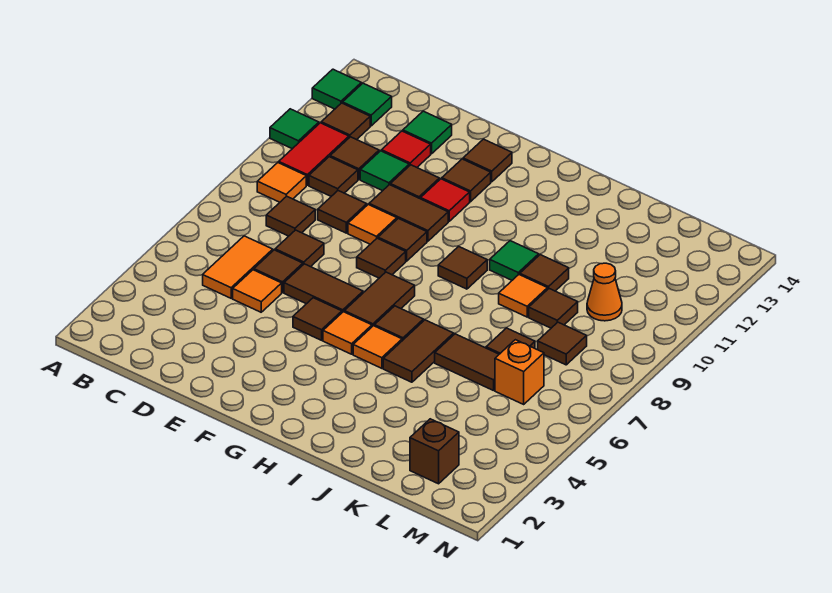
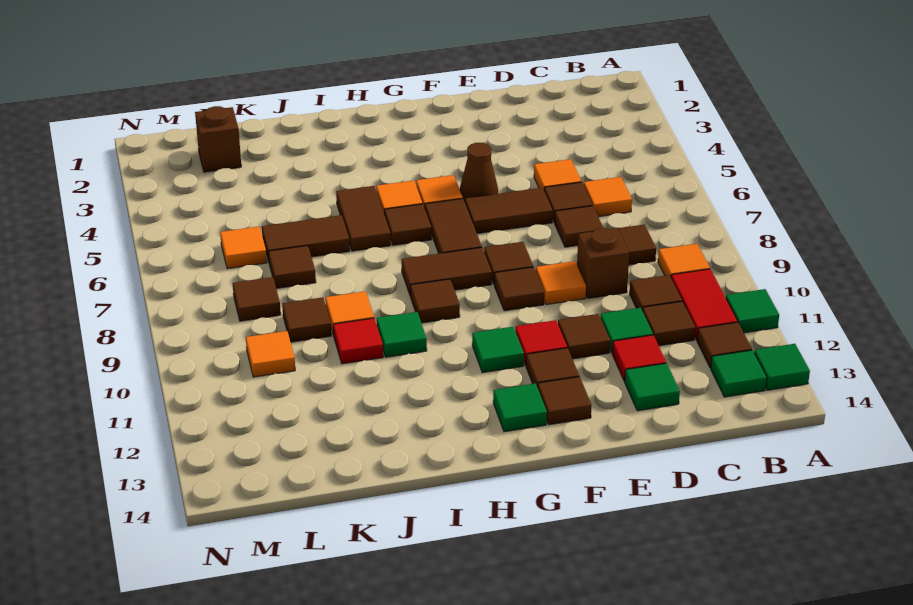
orange 1x2 tile [203,236,273,298] -> orange 1x1 tile [584,177,632,217]
brown 1x1 tile [318,191,367,233] -> brown 1x1 brick [577,228,629,298]
brown 1x2 tile [369,185,448,241] -> brown 1x2 tile moved to [402,248,492,296]
brown 1x1 tile [293,298,342,340] -> brown 1x1 cone [460,143,498,202]
none -> green 1x1 tile [472,327,524,373]
none -> green 1x1 tile [493,383,547,432]
brown 1x1 tile [520,255,569,291] -> red 1x1 tile [333,318,383,364]
orange 1x1 brick [495,340,544,404] -> orange 1x1 tile [220,227,267,269]
orange 1x1 cone [587,263,622,321] -> orange 1x1 tile [246,331,295,377]

